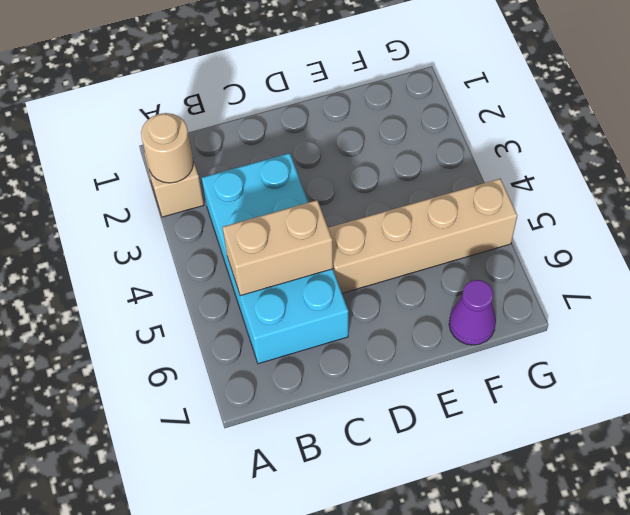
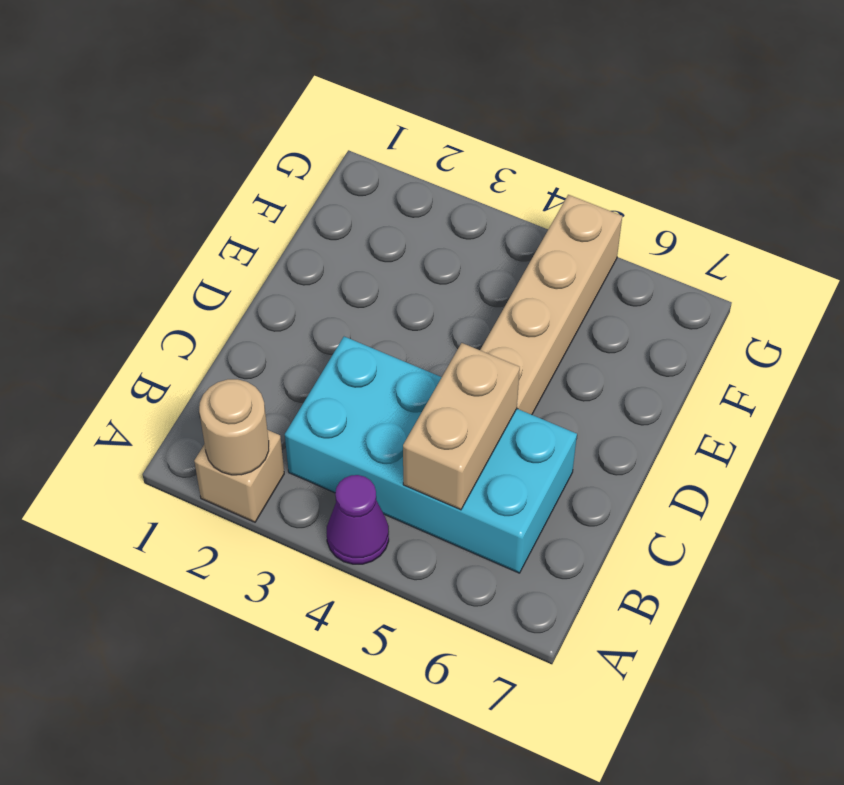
purple 1x1 cone [449,280,496,345] -> purple 1x1 cone moved to [327,475,389,564]

